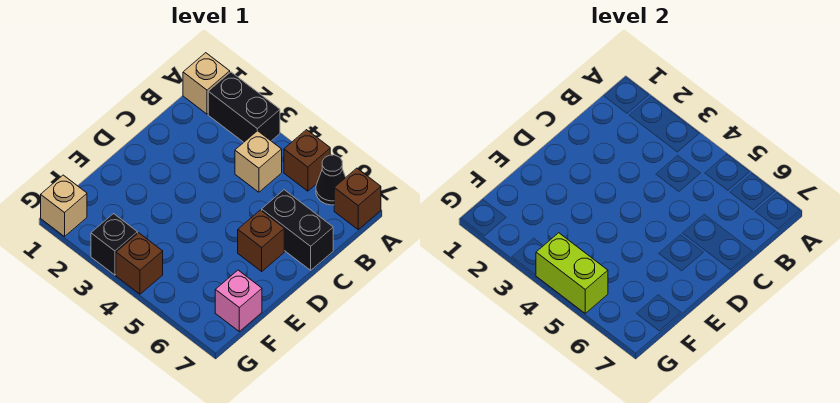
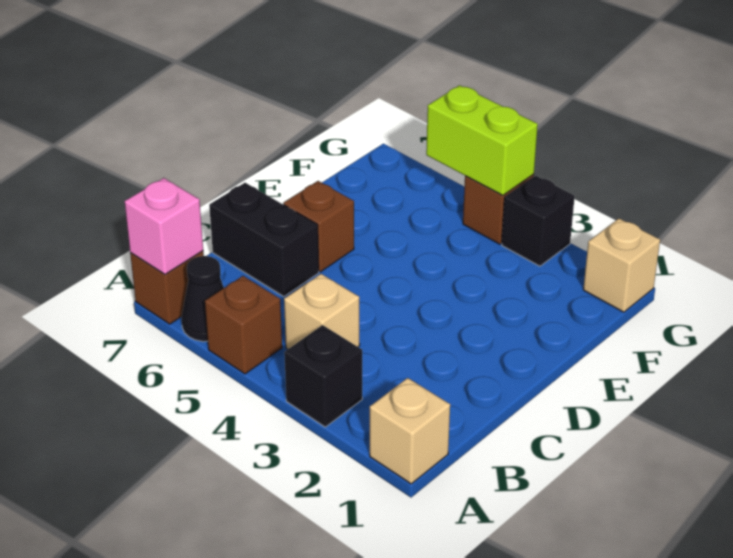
black 1x2 brick [208,72,280,142] -> black 1x1 brick [284,325,362,427]
pink 1x1 brick [215,270,262,331] -> pink 1x1 brick moved to [125,178,203,274]

